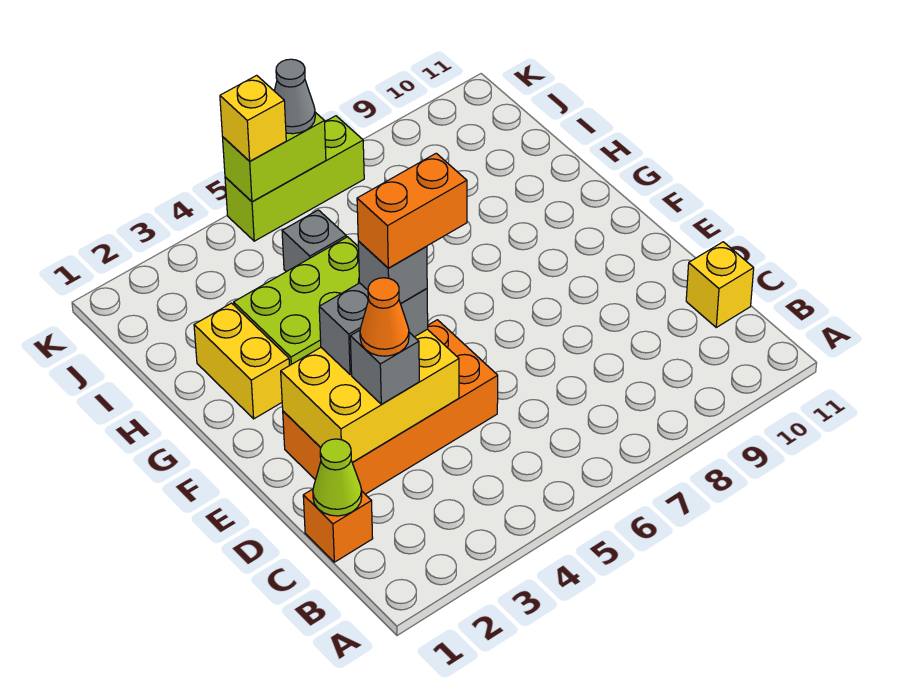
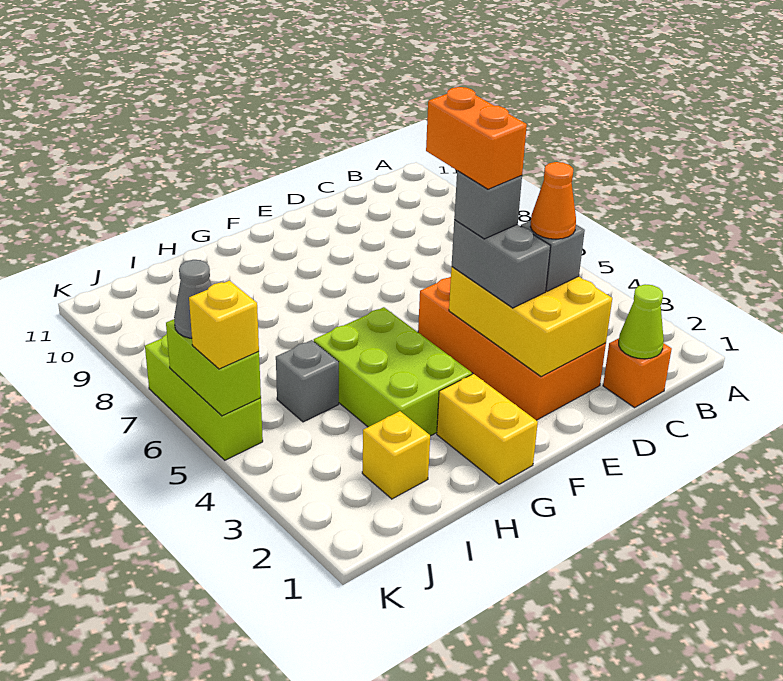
yellow 1x1 brick [686,242,754,327] -> yellow 1x1 brick moved to [362,411,430,499]
yellow 1x2 brick [194,303,289,419] -> yellow 1x2 brick turned to [437,374,538,484]

